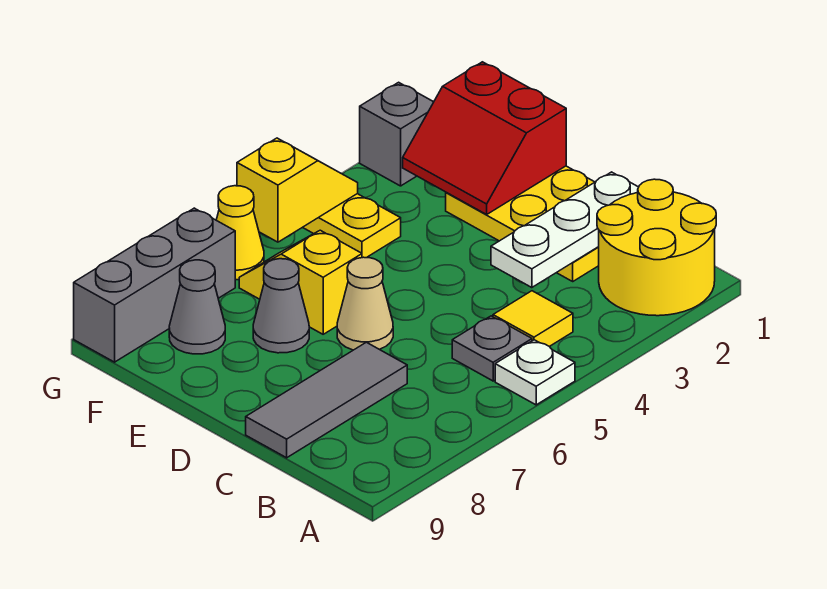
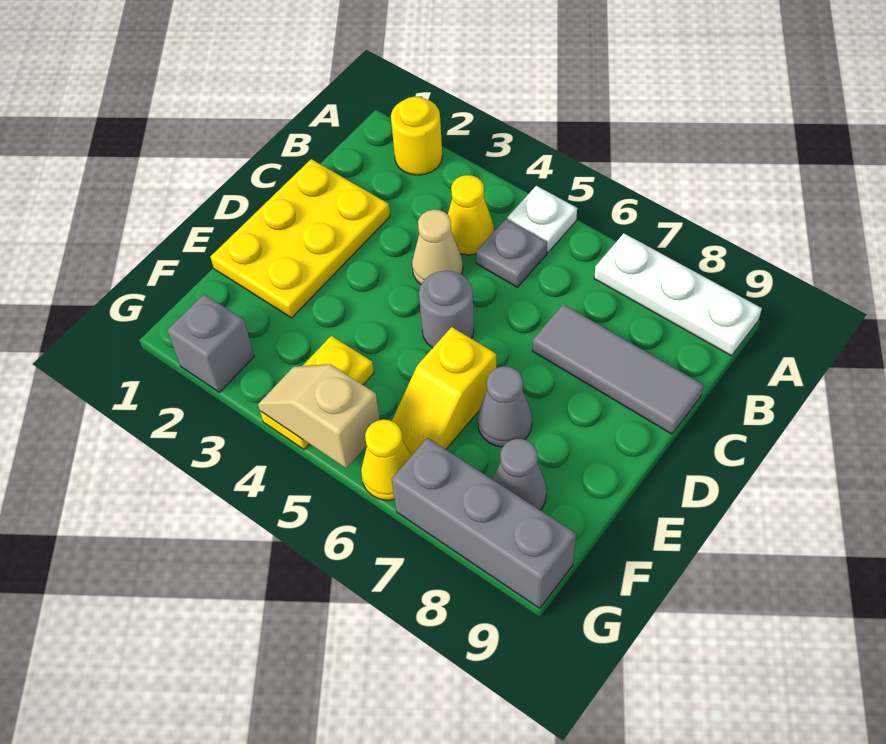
yellow 2x2 round brick [597,179,716,316] -> yellow 1x1 round brick [391,97,442,175]
yellow 1x1 tile [493,291,573,347] -> yellow 1x1 cone [448,175,494,255]
white 1x3 plate [491,172,639,288] -> white 1x3 plate moved to [594,233,762,356]
none -> grey 1x1 round brick [419,271,474,348]
tan 1x1 cone [337,257,393,350] -> tan 1x1 cone moved to [412,210,463,284]
red 2x2 slope [403,62,566,214] -> none
yellow 1x2 slope [237,138,358,242] -> tan 1x2 slope [258,364,380,468]

